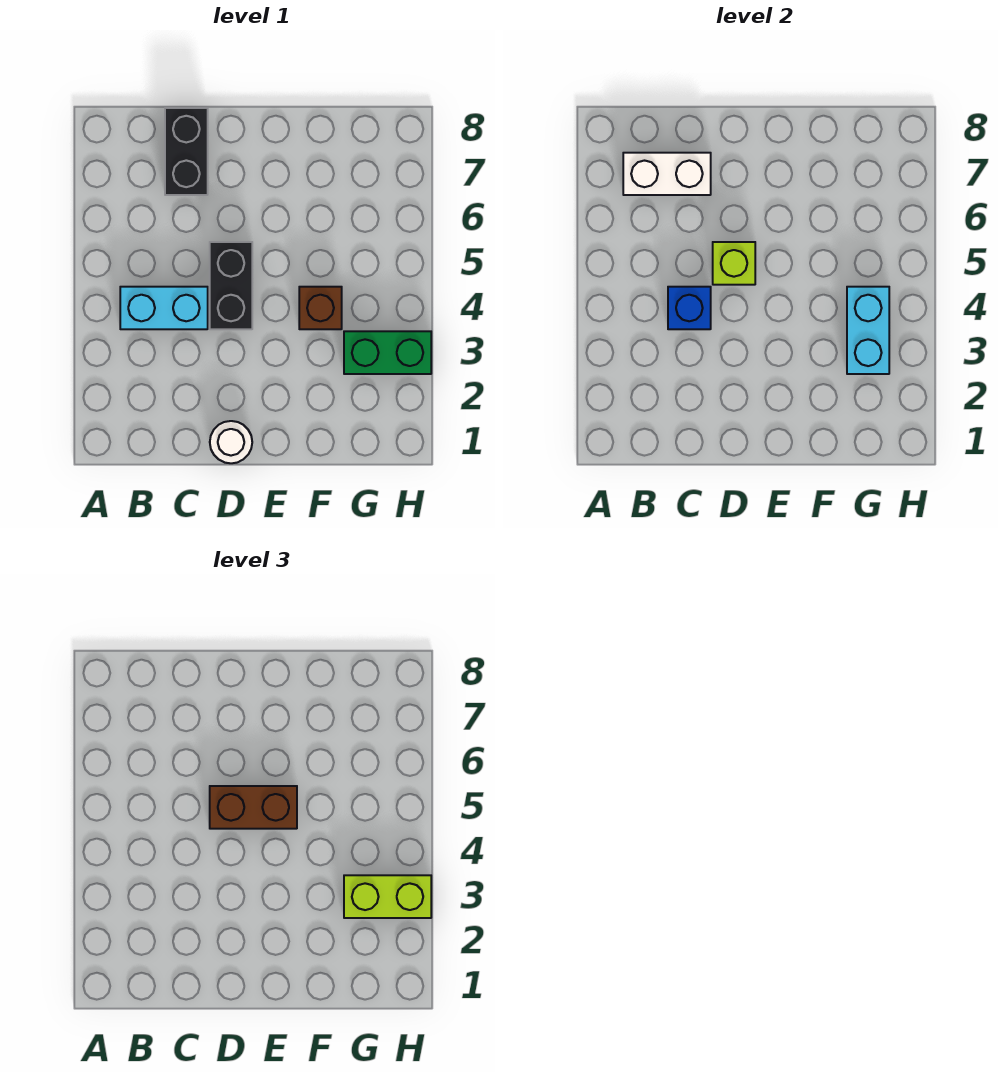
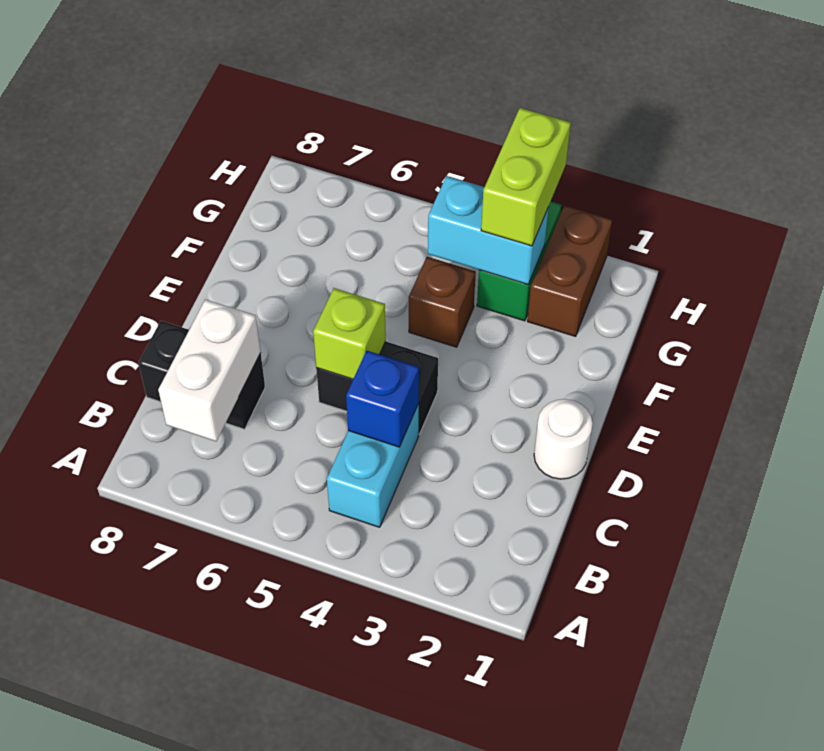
brown 1x2 brick [210,786,297,829] -> brown 1x2 brick moved to [527,205,612,336]

